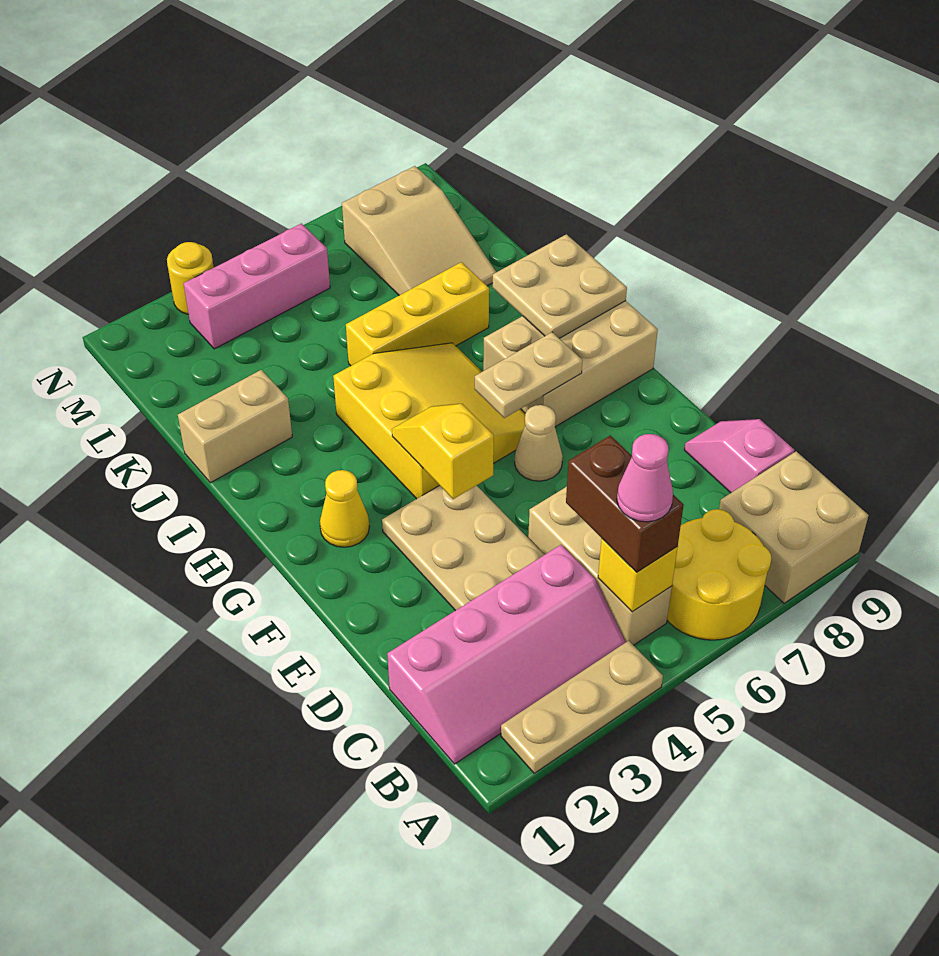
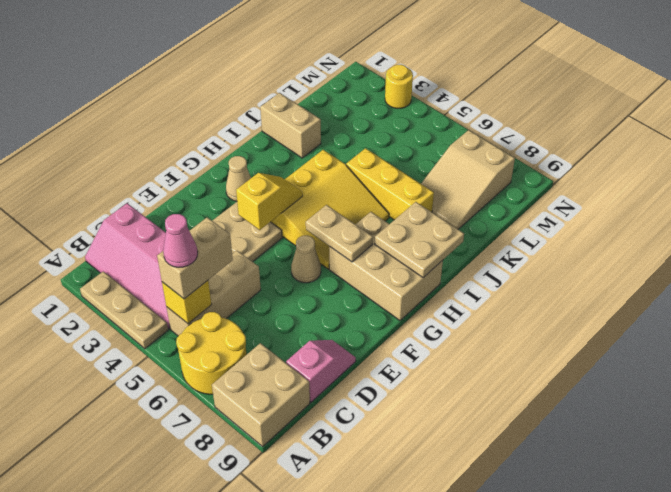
brown 1x2 brick [566,435,684,572] -> tan 1x2 brick [157,217,233,299]
yellow 1x1 cone [320,470,369,547] -> tan 1x1 cone [226,156,251,201]
pink 1x3 brick [184,224,330,349] -> none

